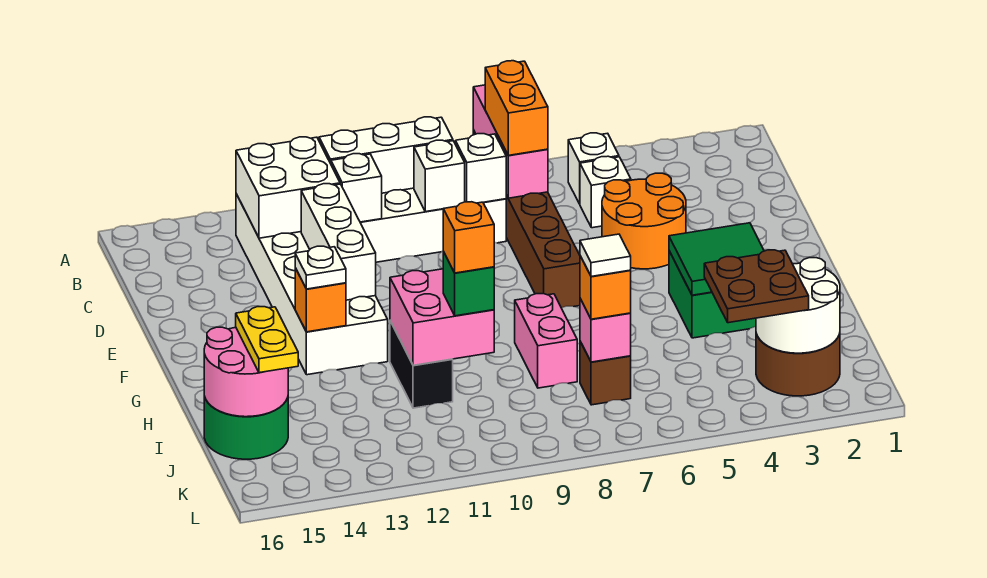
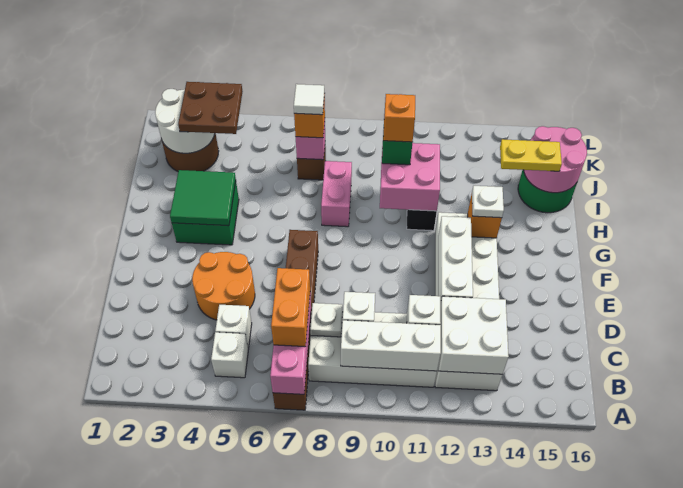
white 1x1 brick [456,134,506,203] -> white 1x1 plate [310,303,343,337]
yellow 1x2 plate [236,307,298,373] -> yellow 1x2 plate turned to [500,139,562,171]

